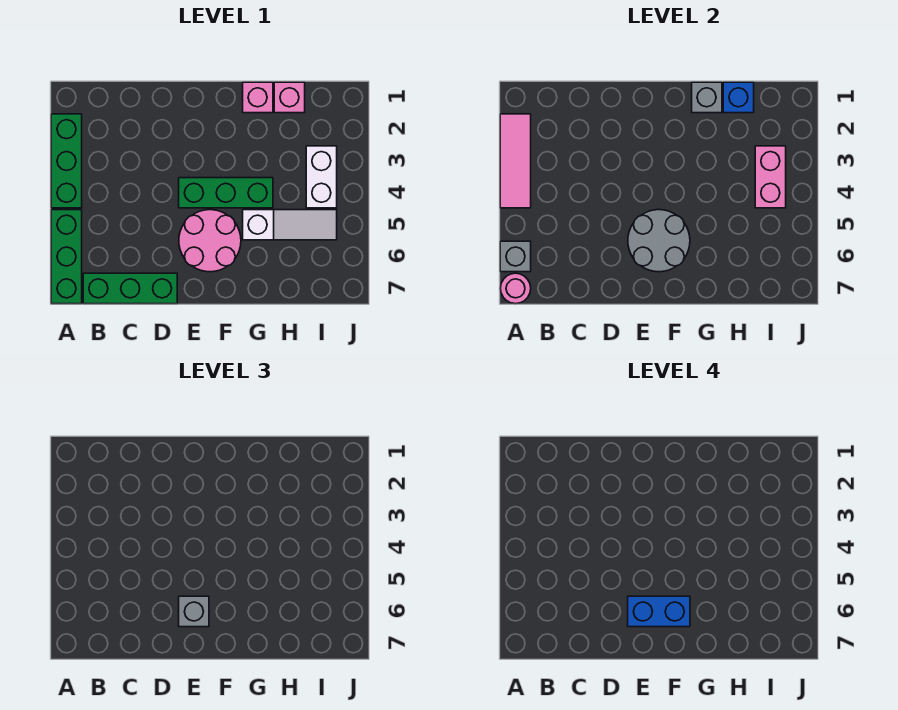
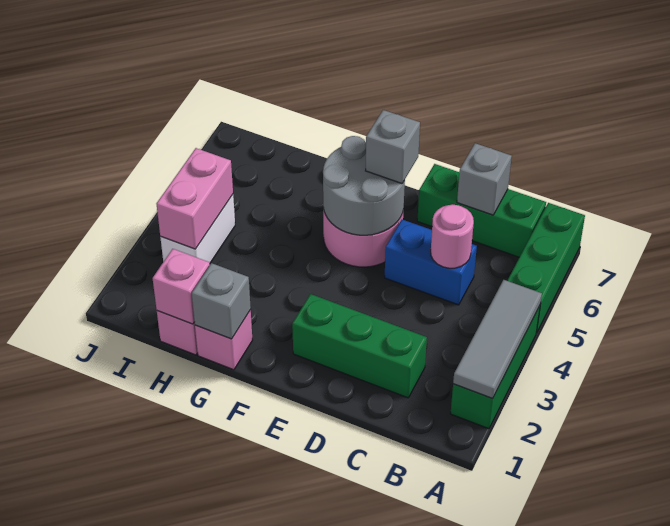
pink 1x3 tile [500,114,531,208] -> grey 1x3 tile [453,280,542,399]
grey 1x1 brick [500,241,531,272] -> grey 1x1 brick moved to [457,143,512,215]
pink 1x1 round brick [500,273,531,304] -> pink 1x1 round brick moved to [431,204,474,268]
green 1x3 brick [179,178,273,208] -> green 1x3 brick moved to [292,294,427,398]
blue 1x2 brick [628,596,690,627] -> blue 1x2 brick moved to [385,220,477,305]
white 1x3 slope [243,210,337,240] -> none
blue 1x1 brick [723,82,754,113] -> pink 1x1 brick [153,249,210,324]

